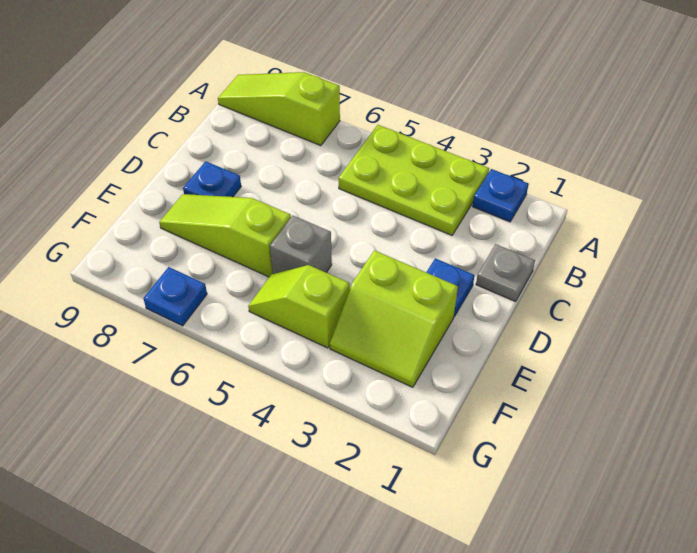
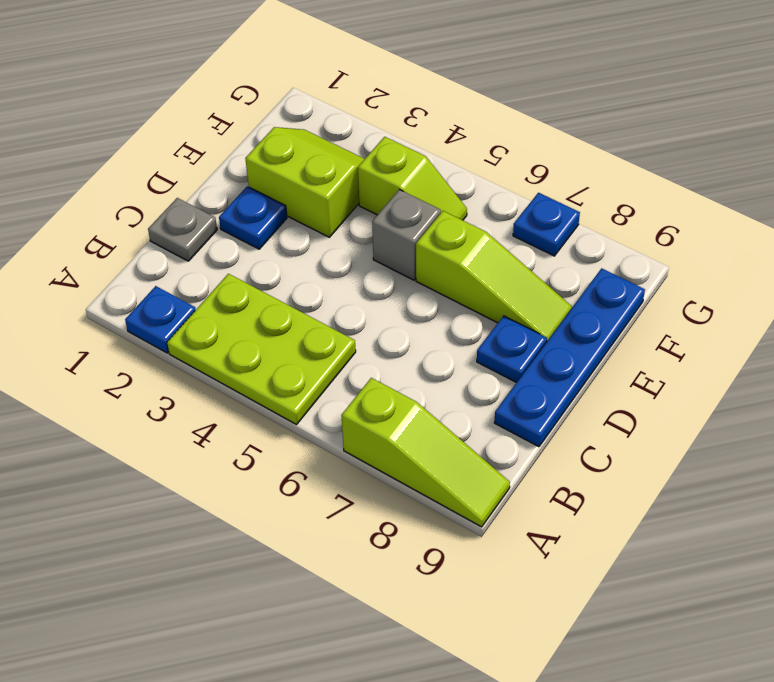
none -> blue 1x4 plate [494,268,645,447]

